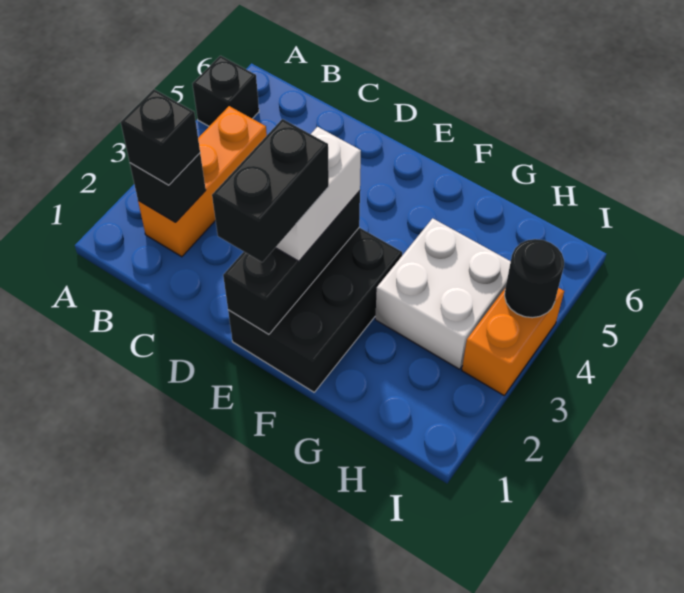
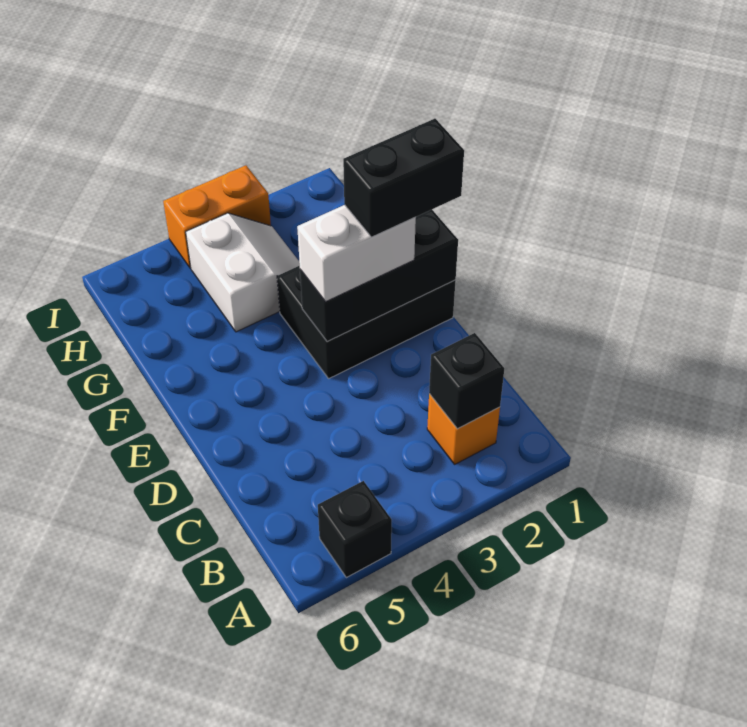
orange 1x3 brick [138,106,267,257] -> orange 1x1 brick [427,394,500,464]
black 1x1 brick [121,89,200,185] -> none
white 2x2 brick [375,218,511,369] -> white 2x2 slope [186,213,300,332]
black 1x1 round brick [505,239,564,318] -> none

